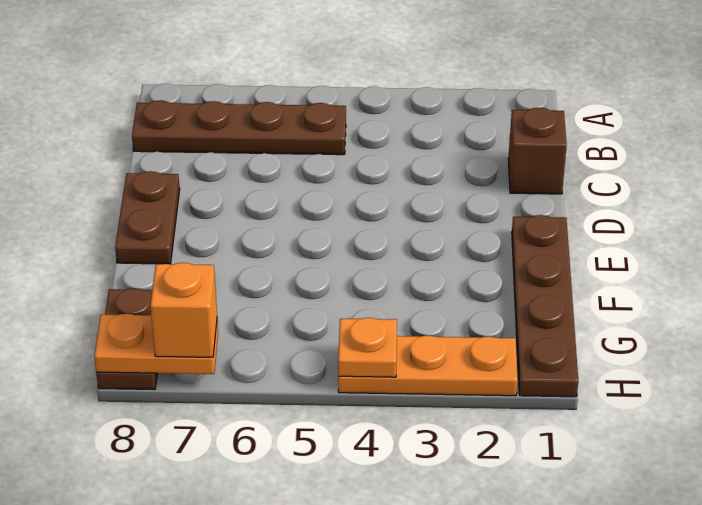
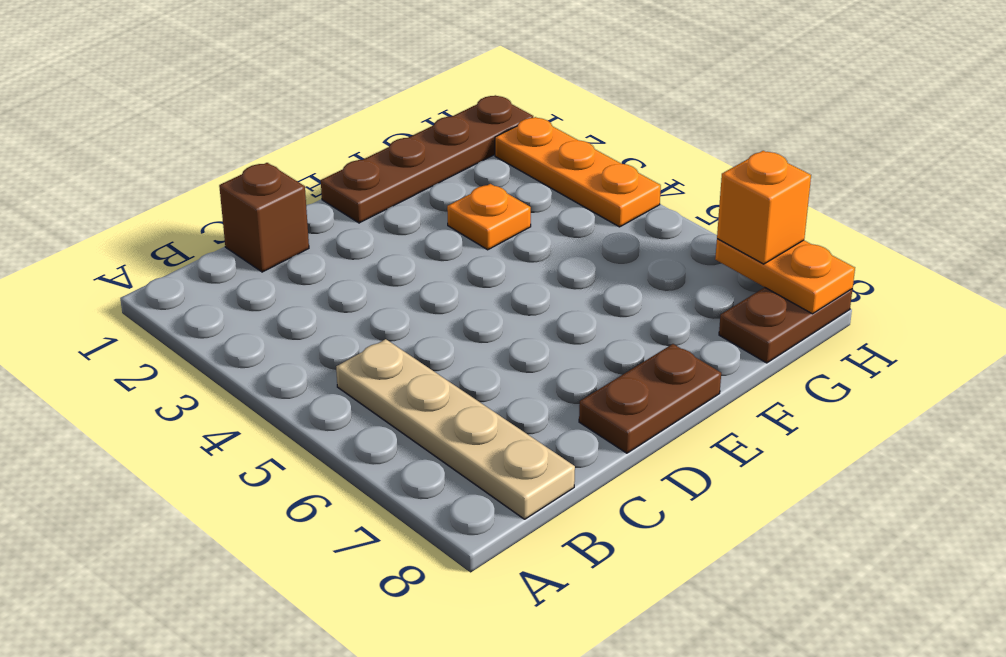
brown 1x4 plate [132,100,346,155] -> tan 1x4 plate [336,339,575,519]
orange 1x1 plate [338,318,397,377] -> orange 1x1 plate moved to [447,184,531,250]

